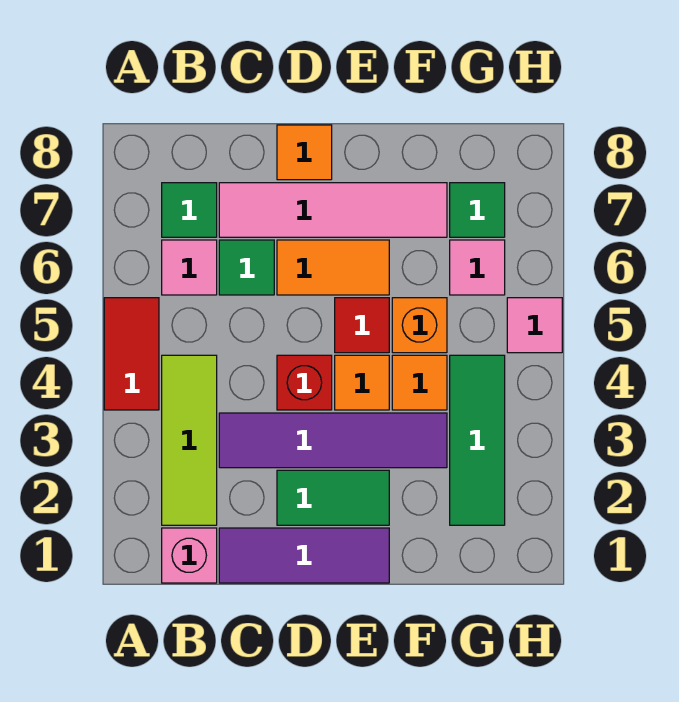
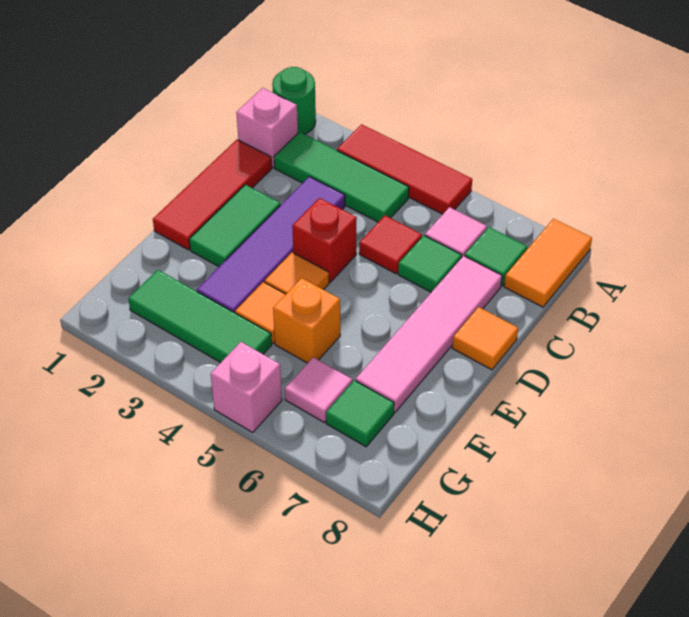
none -> green 1x1 round brick [272,67,316,134]
red 1x2 tile [104,298,159,410] -> red 1x3 tile [337,124,472,214]
lime 1x3 tile [162,355,217,525] -> green 1x3 tile [274,132,409,222]
purple 1x3 tile [219,528,389,583] -> red 1x3 tile [153,140,272,250]
orange 1x2 tile [277,240,389,295] -> orange 1x2 tile moved to [504,219,592,307]
red 1x1 tile [335,298,389,353] -> red 1x1 tile moved to [359,216,422,274]
pink 1x1 tile [507,298,562,353] -> pink 1x1 brick [211,342,282,432]

